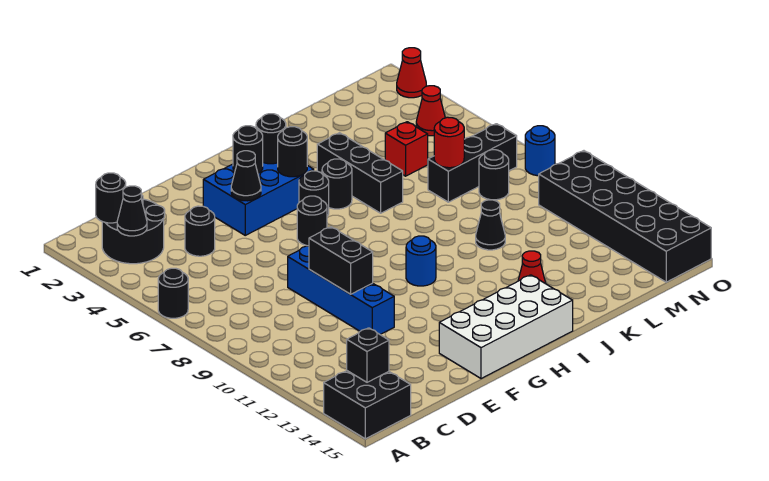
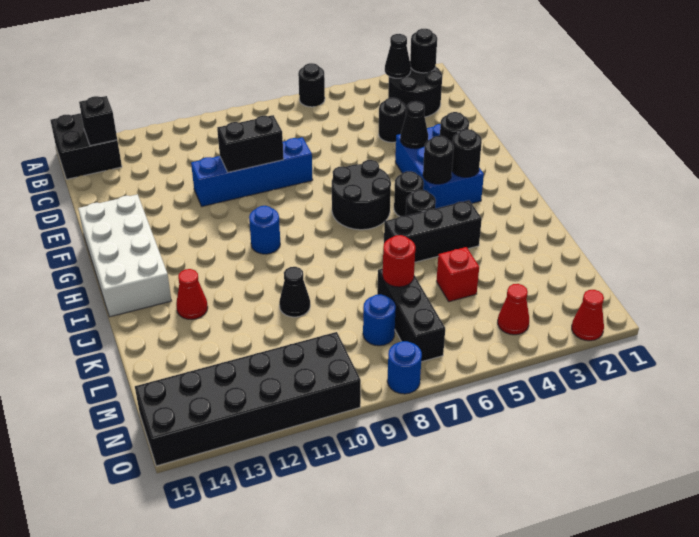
black 1x1 round brick [297,196,327,246] -> black 2x2 round brick [332,160,391,230]
black 1x1 round brick [479,150,509,200] -> blue 1x1 round brick [363,294,396,346]

